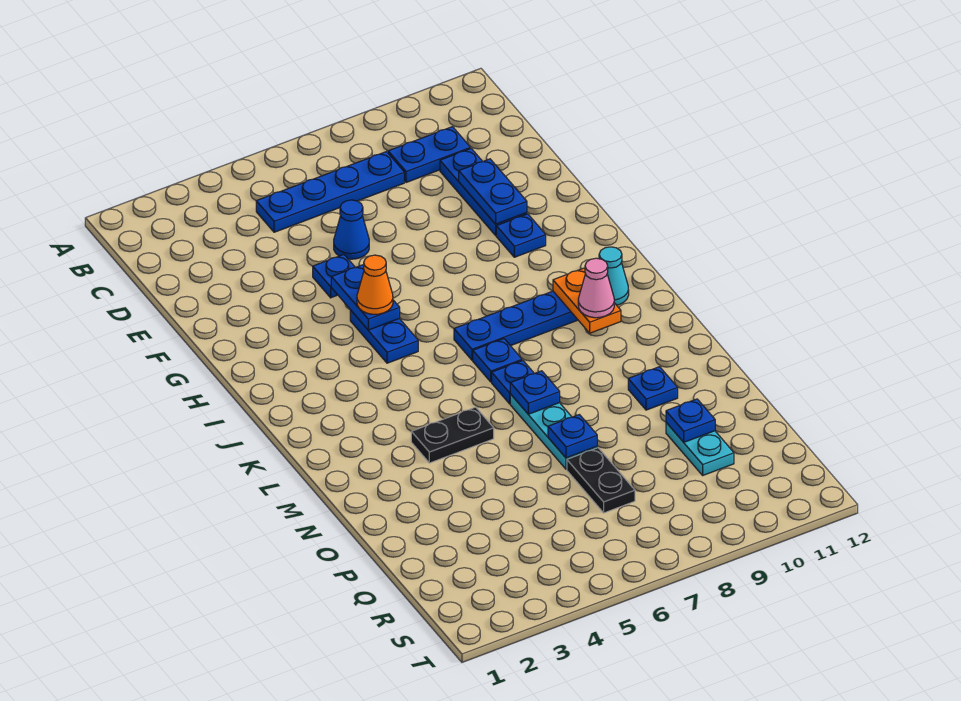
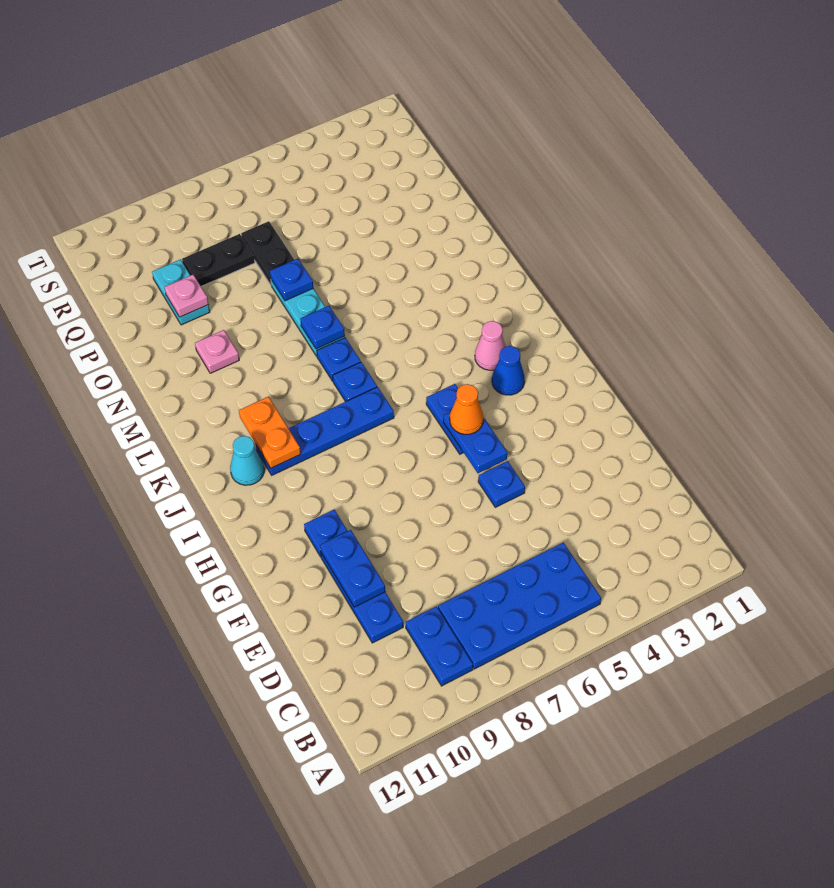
blue 1x4 plate [256,152,404,232] -> blue 2x4 plate [438,543,601,669]
blue 1x2 plate [388,127,470,183] -> blue 1x2 plate turned to [406,606,473,686]
blue 1x1 cone [334,200,369,259] -> blue 1x1 cone moved to [492,346,525,395]
pink 1x1 cone [578,258,614,318] -> pink 1x1 cone moved to [475,321,506,370]
black 1x2 plate [411,407,494,463] -> black 1x2 plate moved to [182,234,255,286]
blue 1x1 plate [628,367,678,410] -> pink 1x1 plate [195,330,239,373]
blue 1x1 plate [666,399,715,442] -> pink 1x1 plate [165,275,208,317]

